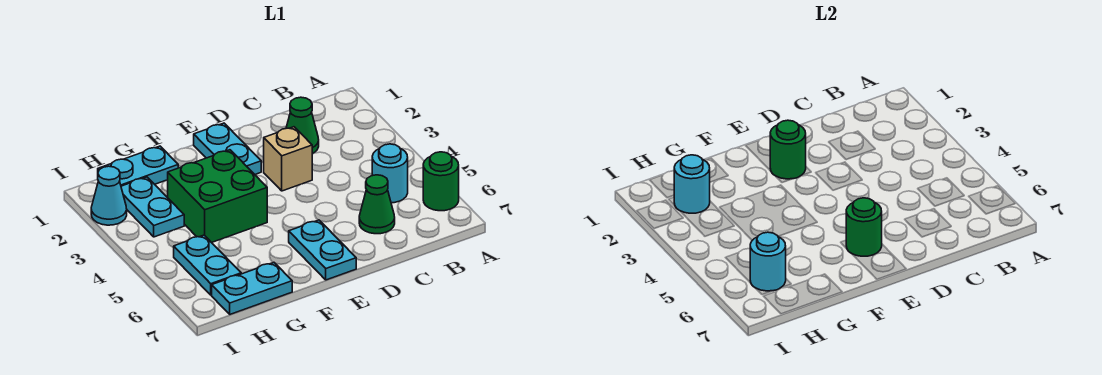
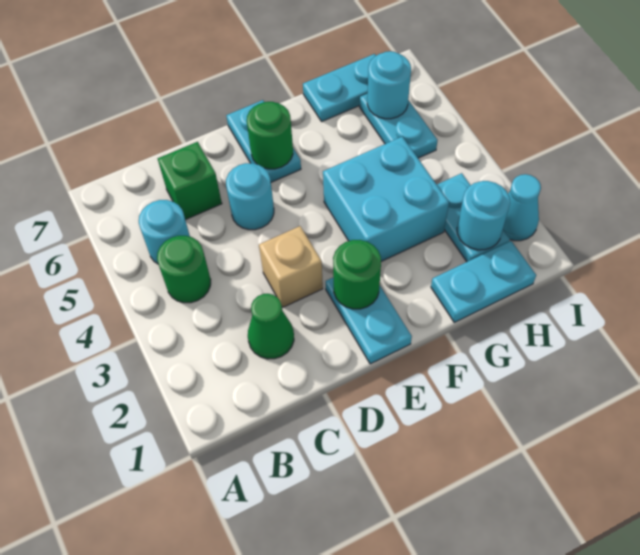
green 1x1 round brick [423,152,459,211] -> green 1x1 round brick moved to [157,236,211,303]
green 1x1 cone [359,175,395,234] -> green 1x1 brick [158,142,222,220]
none -> cyan 1x1 round brick [226,163,274,230]
green 2x2 brick [167,150,267,243] -> cyan 2x2 brick [323,137,449,261]

